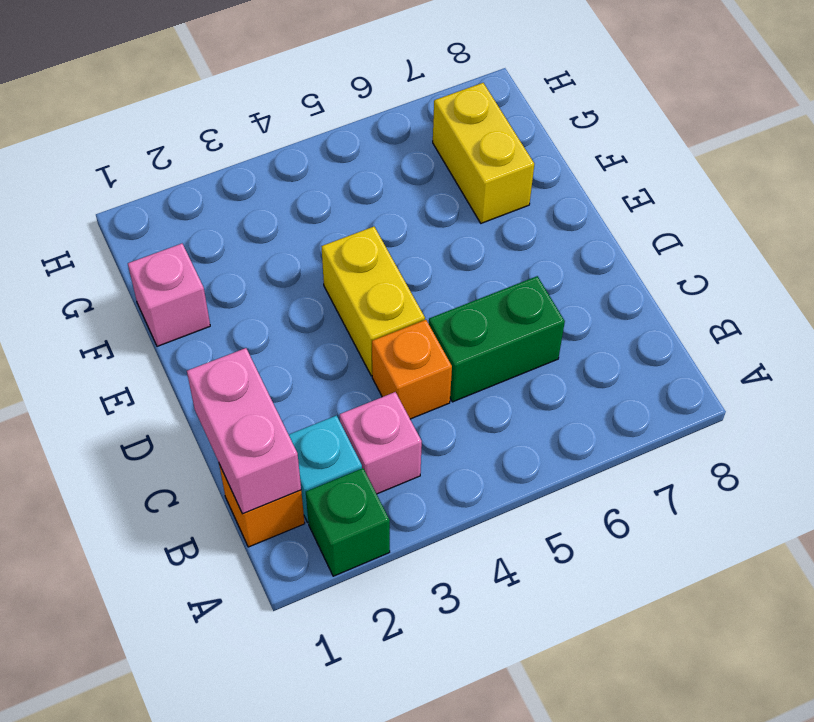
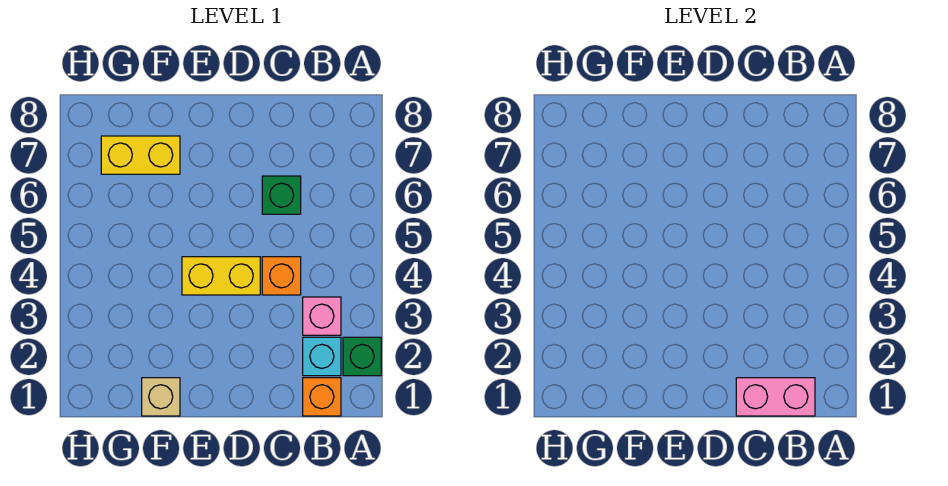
green 1x2 brick [429,276,565,402] -> green 1x1 brick [262,176,301,214]
pink 1x1 brick [128,244,210,346] -> tan 1x1 brick [142,378,180,416]

